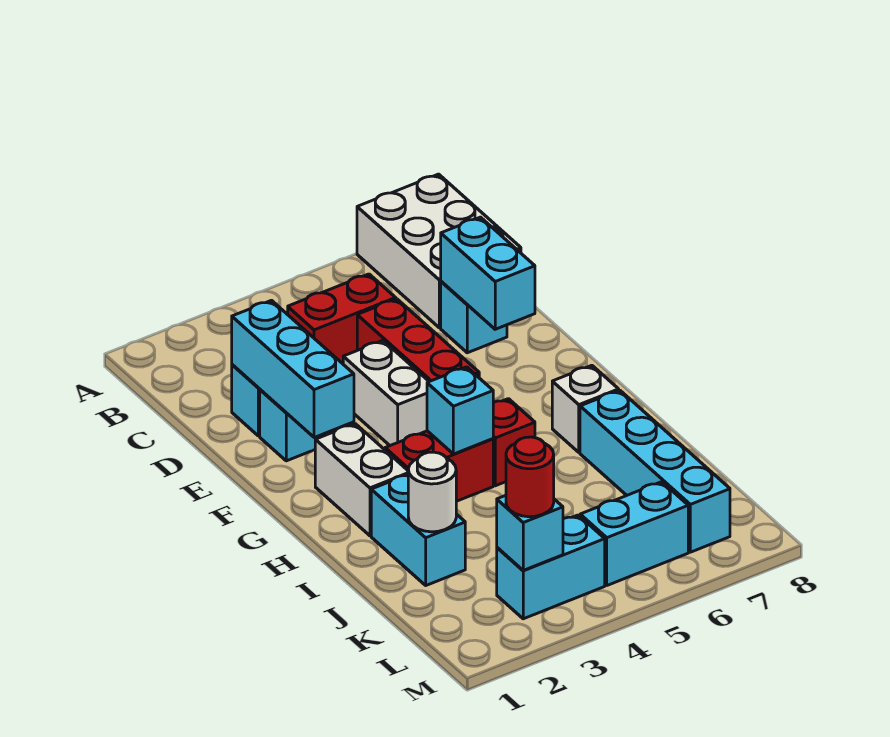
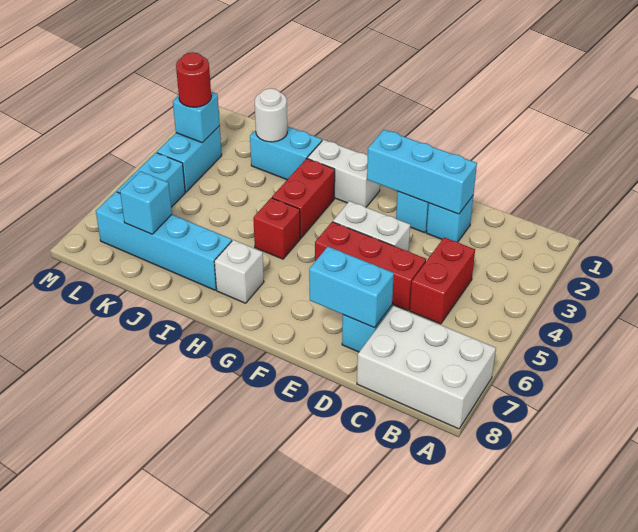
cyan 1x1 brick [427,367,493,454] -> cyan 1x1 brick moved to [120,171,172,234]

